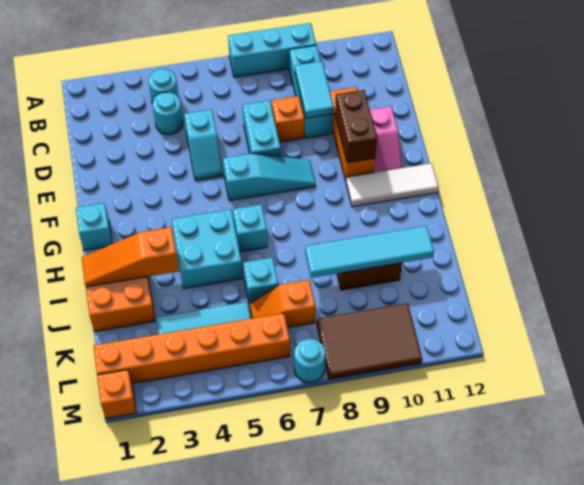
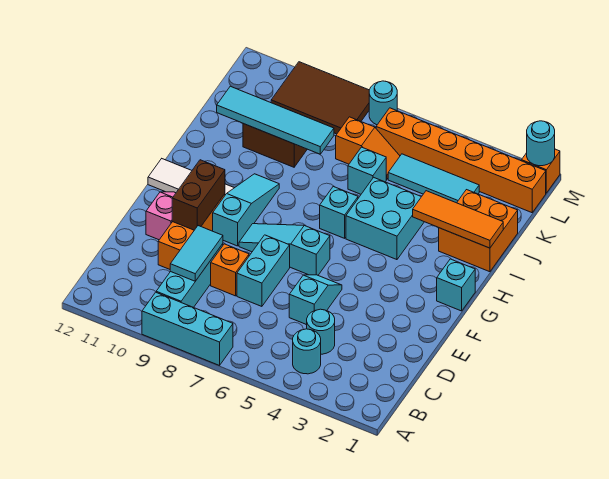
none -> cyan 1x3 slope [213,174,279,246]
orange 1x3 slope [82,227,179,287] -> orange 1x3 tile [413,191,503,248]
none -> cyan 1x1 round brick [527,121,555,166]

